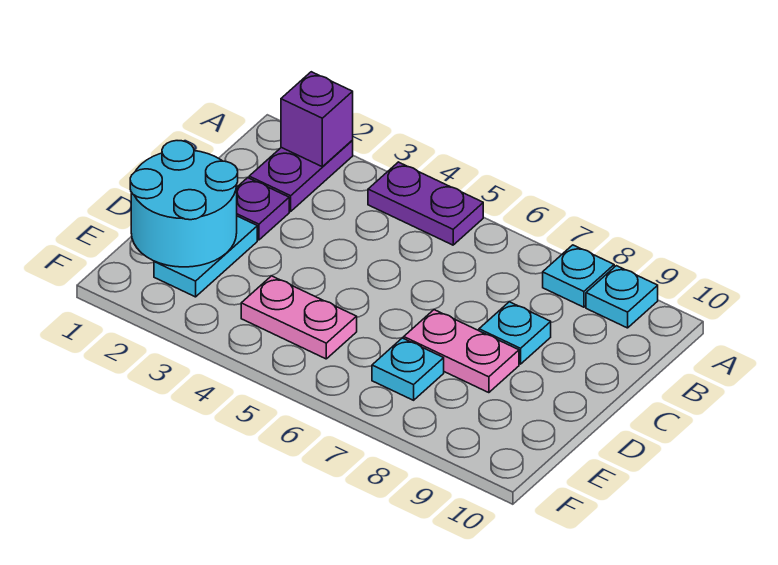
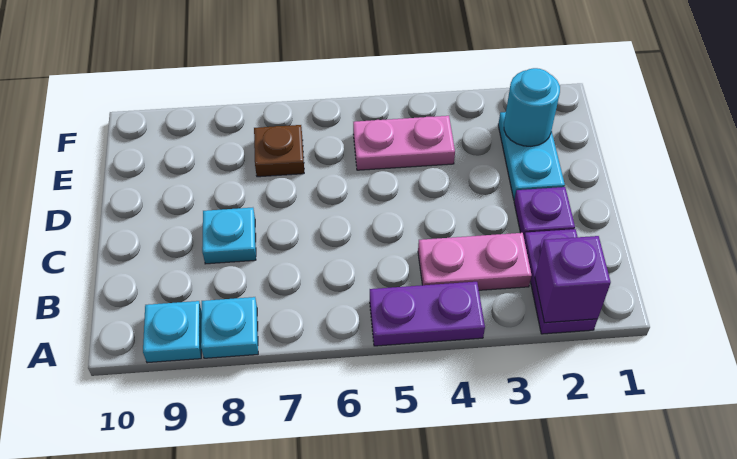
cyan 2x2 round brick [130,141,238,267] -> cyan 1x1 round brick [504,68,560,146]
pink 1x2 plate [404,310,519,393] -> pink 1x2 plate moved to [418,233,532,290]
cyan 1x1 plate [372,338,444,400] -> brown 1x1 plate [254,125,304,177]

